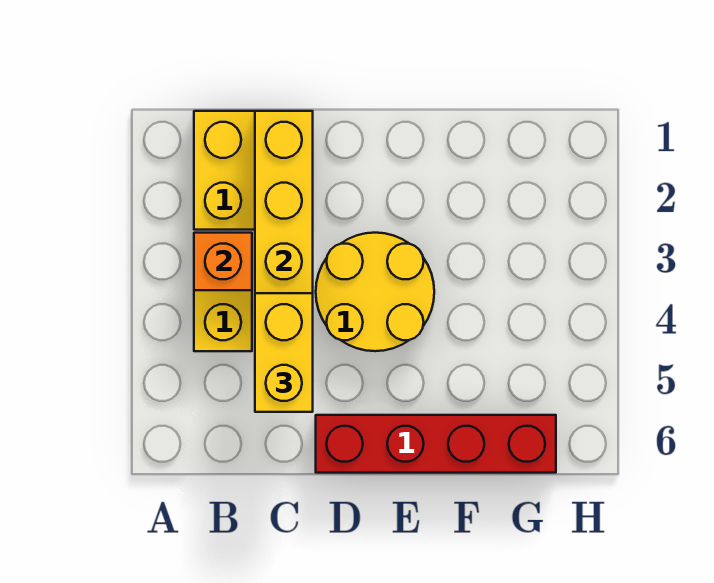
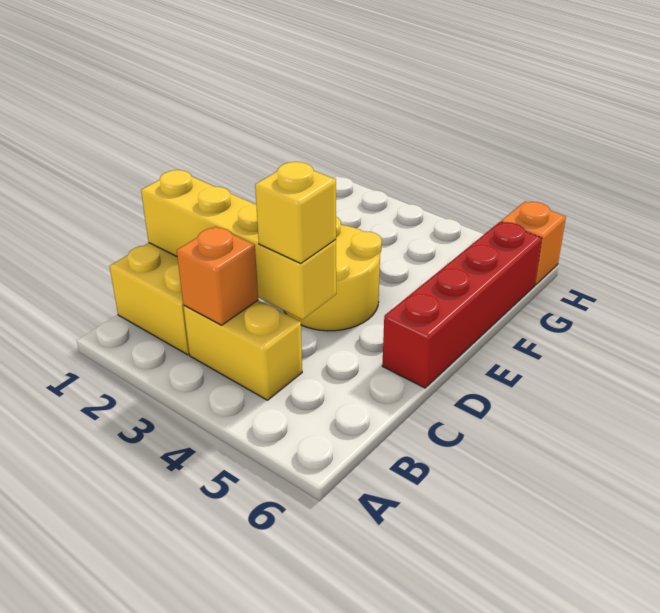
yellow 1x2 brick [255,293,313,412] -> yellow 1x1 brick [255,162,336,263]
none -> orange 1x1 brick [501,201,566,285]

